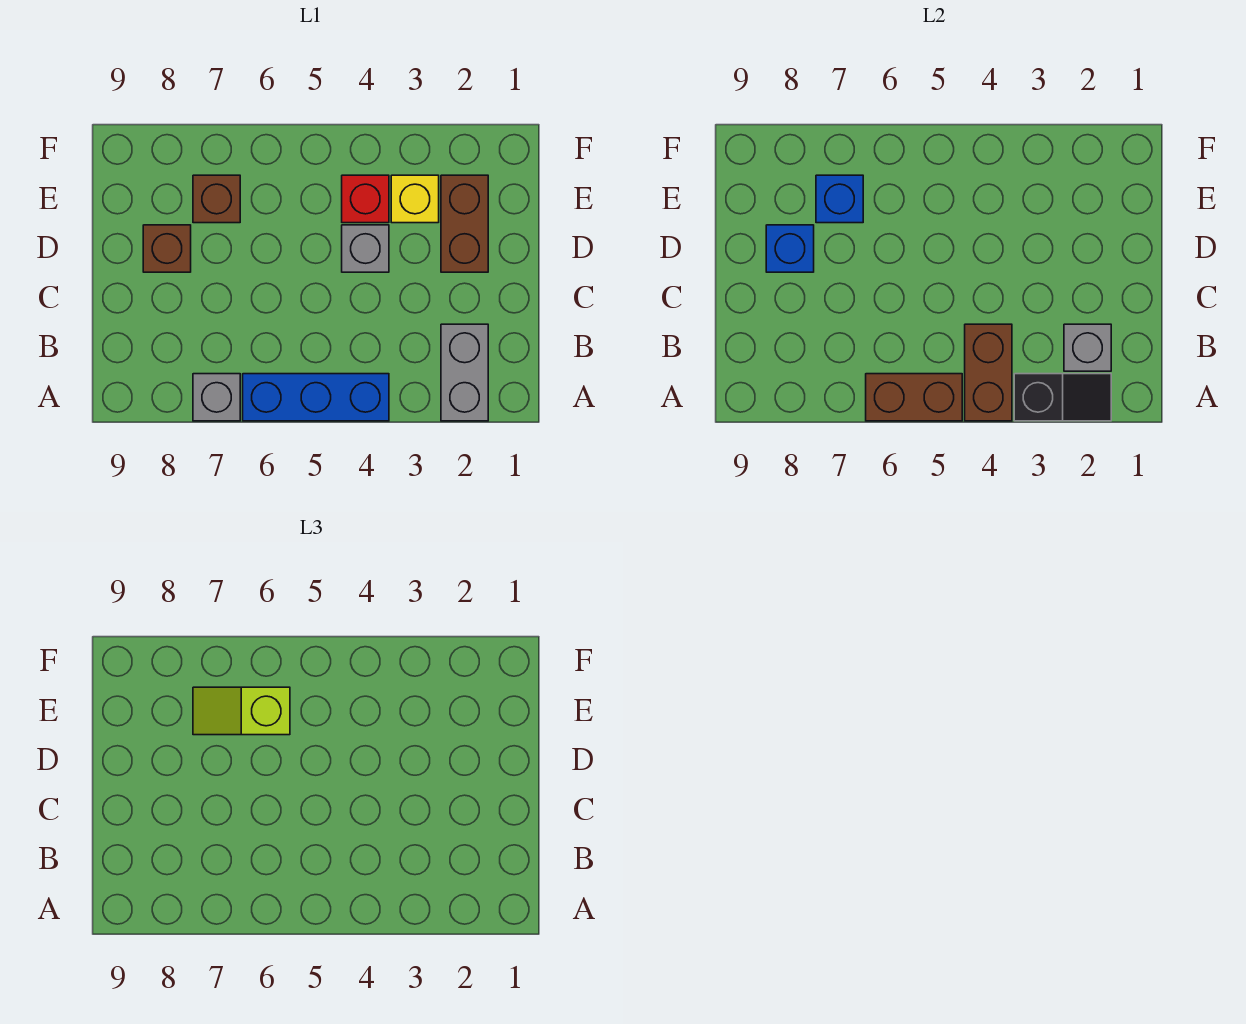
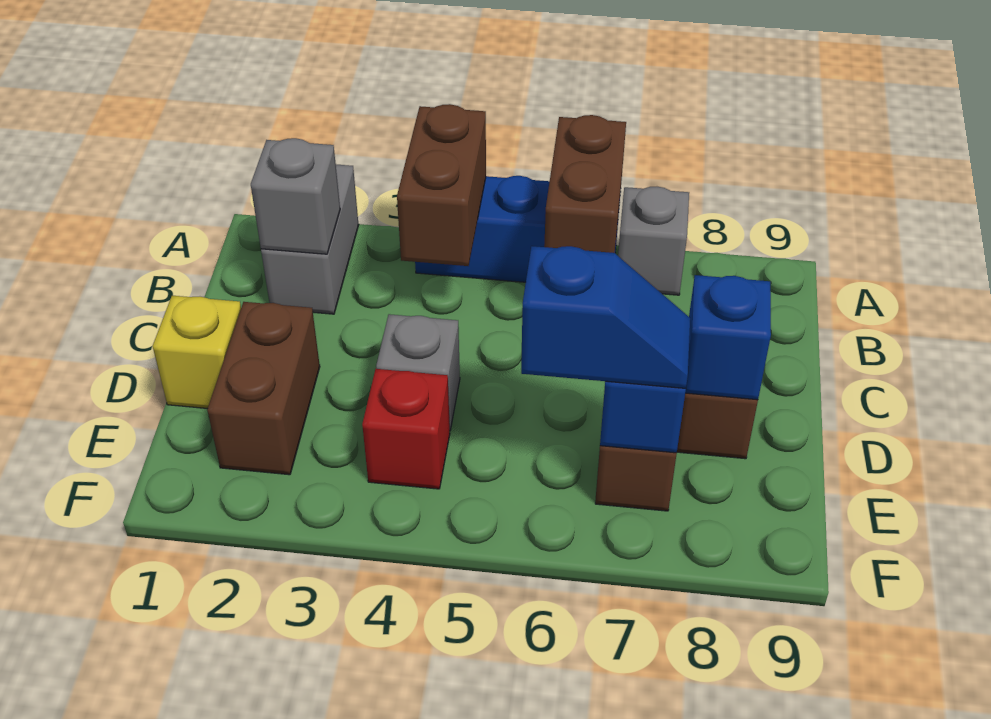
black 1x2 slope [1014,374,1111,421] -> none
brown 1x2 brick [866,374,962,421] -> brown 1x2 brick turned to [544,115,626,253]
yellow 1x1 brick [391,175,439,223] -> yellow 1x1 brick moved to [153,296,241,409]
lime 1x2 slope [193,687,290,735] -> blue 1x2 slope [521,246,690,388]

